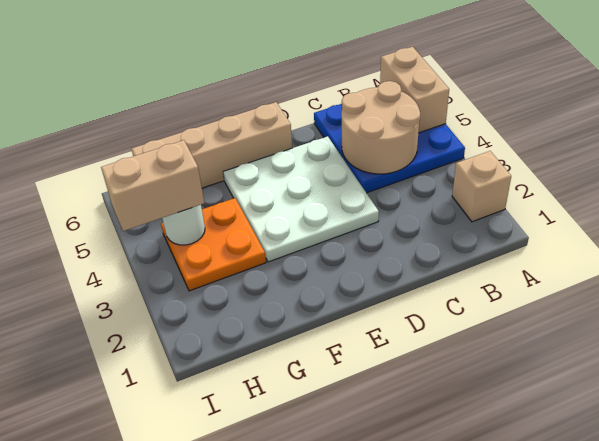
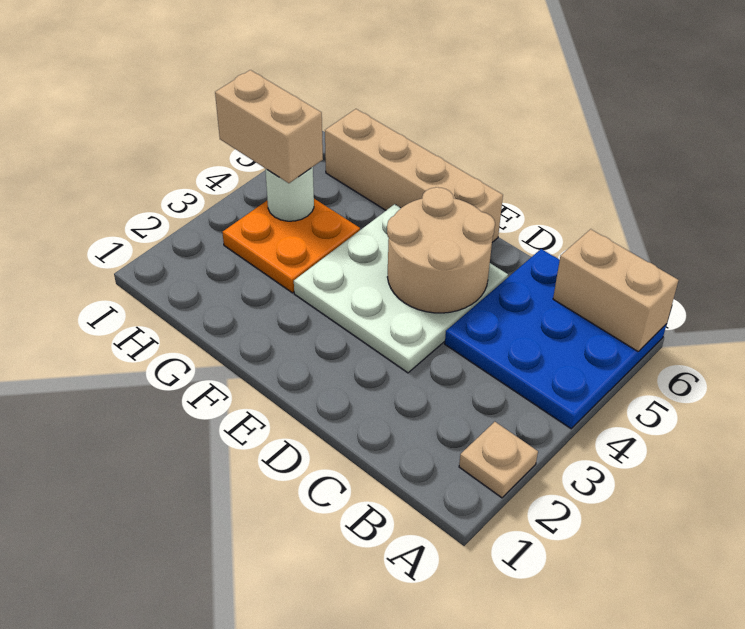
tan 1x1 brick [452,151,511,222] -> tan 1x1 plate [459,422,538,498]
tan 1x2 brick [380,47,449,133] -> tan 1x2 brick turned to [553,229,679,352]
tan 2x2 round brick [341,81,420,174] -> tan 2x2 round brick moved to [387,187,495,313]

